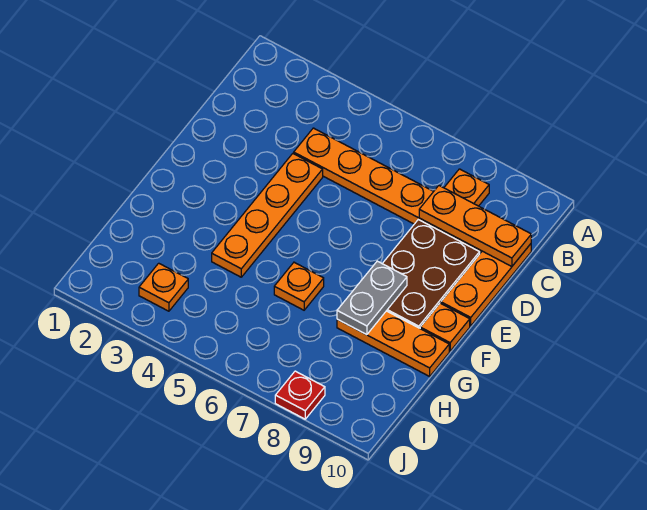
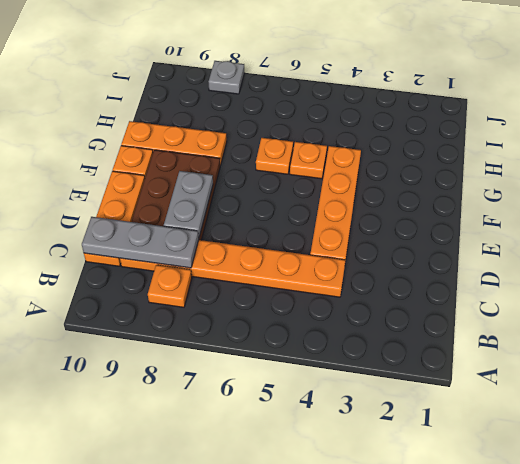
orange 1x3 plate [419,186,531,267] -> grey 1x3 plate [82,217,199,268]
grey 1x2 plate [337,261,407,335] -> grey 1x2 plate moved to [164,171,213,237]
orange 1x1 plate [139,263,188,311] -> orange 1x1 plate moved to [290,142,327,179]
red 1x1 plate [275,371,325,419] -> grey 1x1 plate [209,61,244,94]

